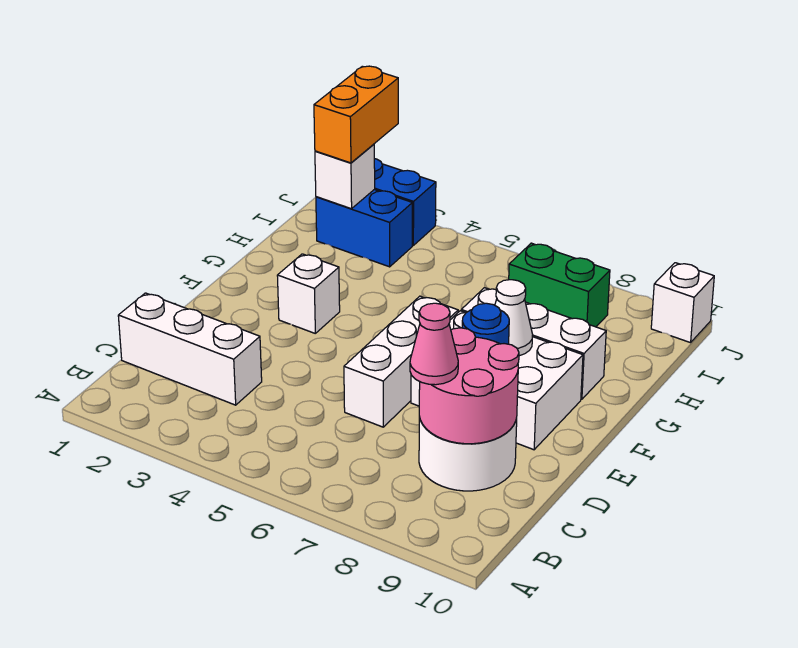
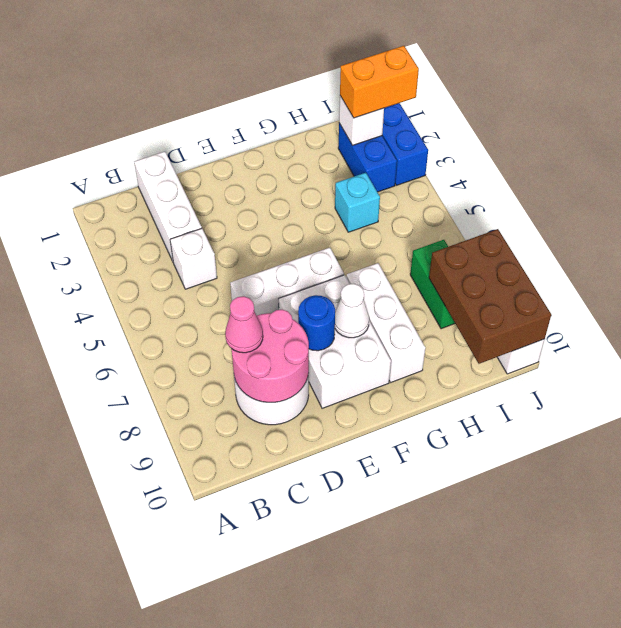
white 1x1 brick [277,254,340,333] -> white 1x1 brick moved to [170,228,217,289]
none -> cyan 1x1 brick [335,173,380,232]
none -> brown 2x3 brick [429,229,551,364]

